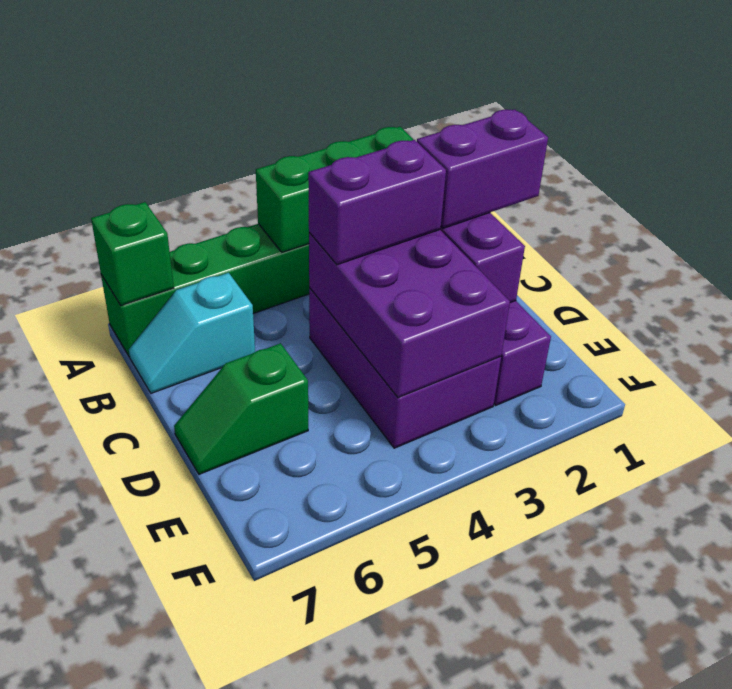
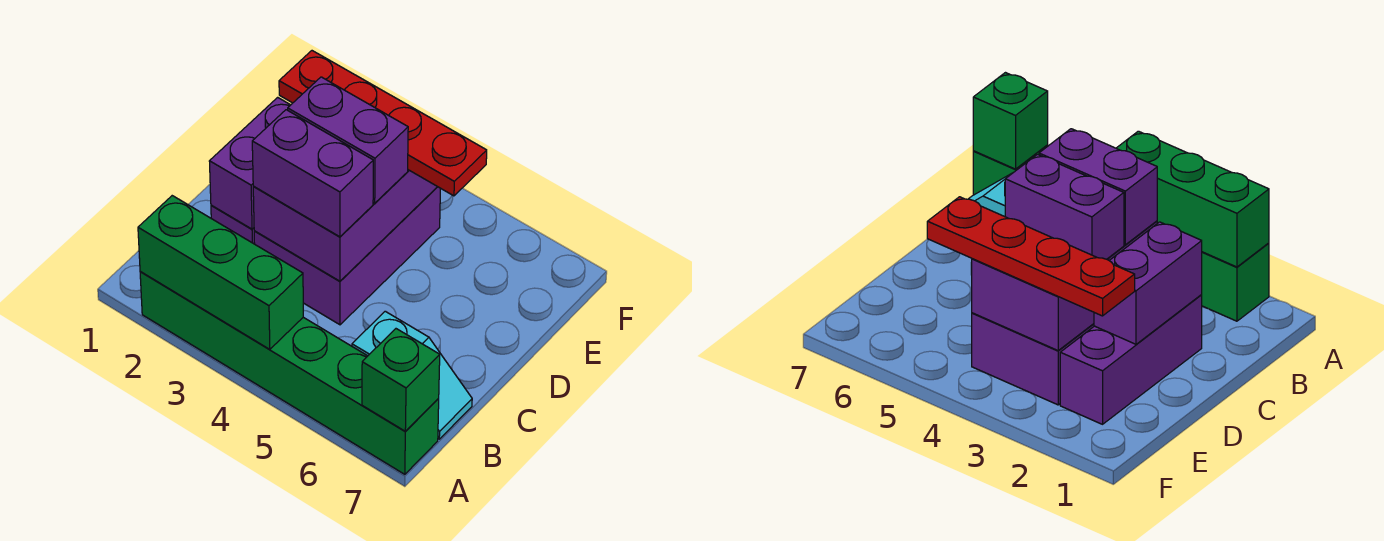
purple 1x2 brick [417,109,548,228] -> purple 1x2 brick moved to [288,77,408,203]
green 1x2 slope [174,343,308,474] -> none
none -> red 1x4 plate [279,51,487,196]

